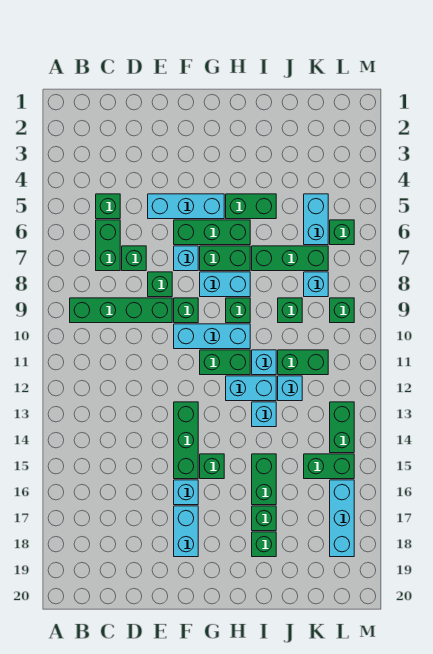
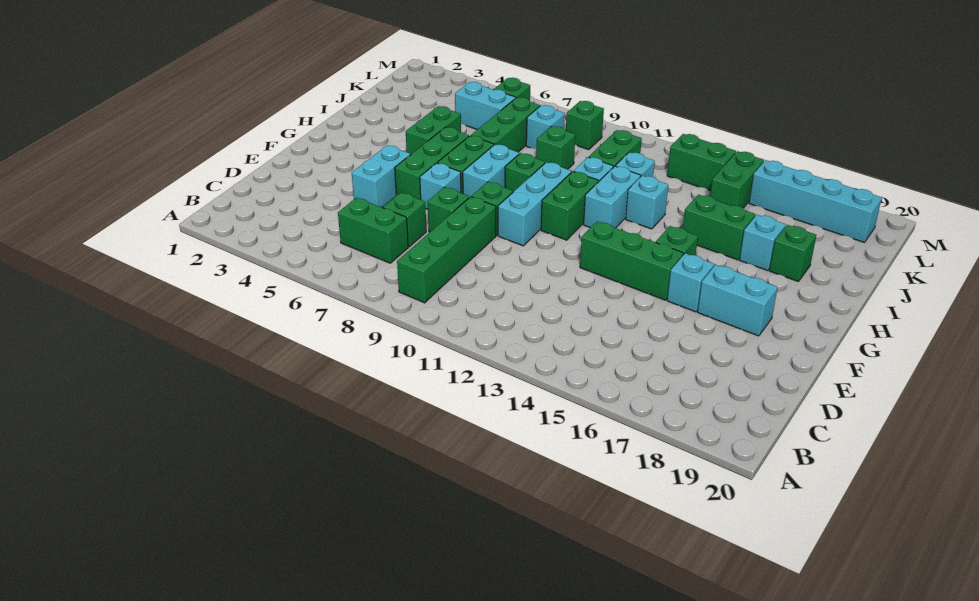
green 1x1 brick [96,194,120,219] -> none
cyan 1x3 brick [148,194,224,219] -> cyan 1x2 brick [352,145,411,207]
green 1x1 brick [252,506,276,531] -> cyan 1x1 brick [740,215,786,271]
cyan 1x3 brick [330,480,354,557] -> cyan 1x4 brick [749,160,882,243]

